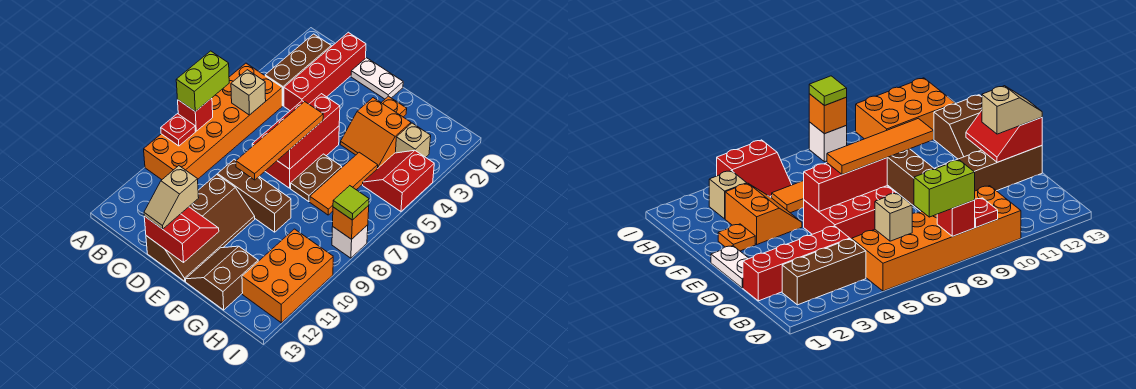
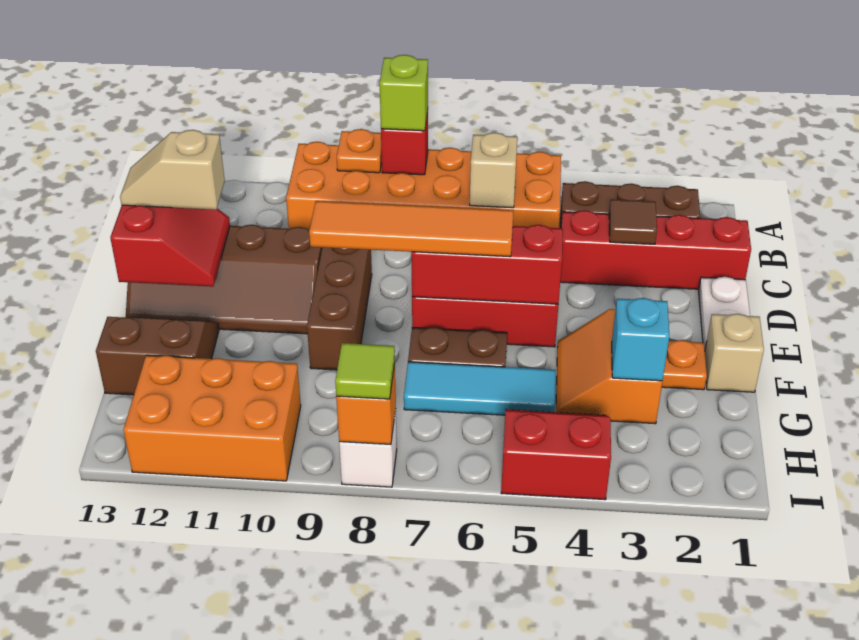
lime 1x2 brick [176,51,229,112] -> lime 1x1 brick [380,55,428,131]
red 1x1 plate [161,114,195,146] -> orange 1x1 plate [337,129,382,173]
none -> brown 1x1 tile [609,199,657,244]
none -> cyan 1x1 brick [612,298,669,381]
orange 1x3 tile [310,152,378,215] -> cyan 1x3 tile [404,362,555,415]
tan 1x1 brick [395,123,431,157] -> tan 1x1 brick moved to [705,314,764,392]

